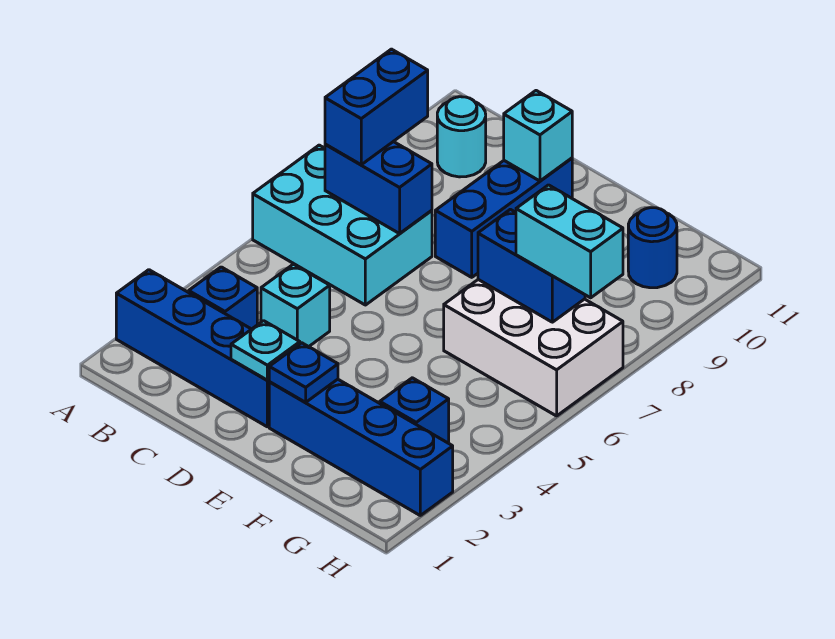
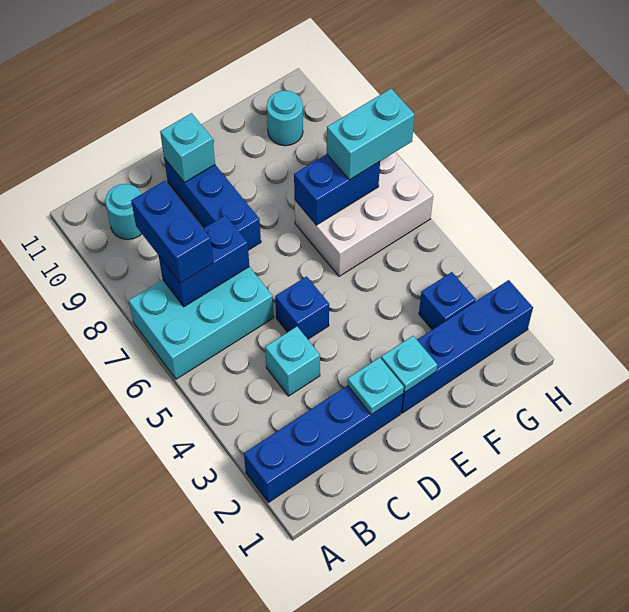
blue 1x1 brick [189,267,257,329] -> blue 1x1 brick moved to [275,276,329,339]
blue 1x1 plate [269,343,338,402] -> cyan 1x1 plate [381,336,437,392]
blue 1x1 round brick [628,208,677,288] -> cyan 1x1 round brick [267,91,303,146]

